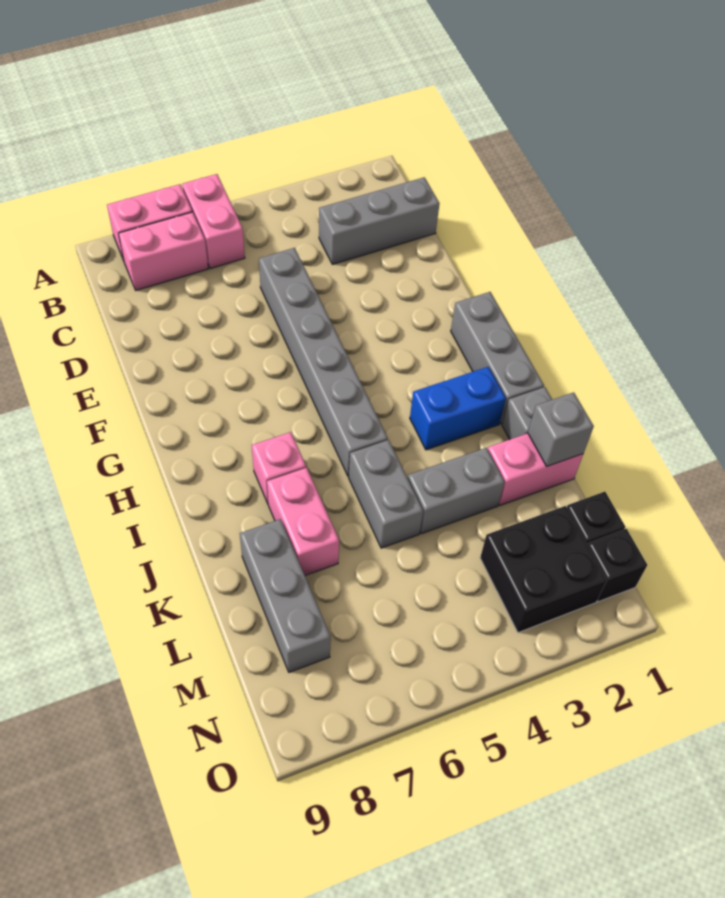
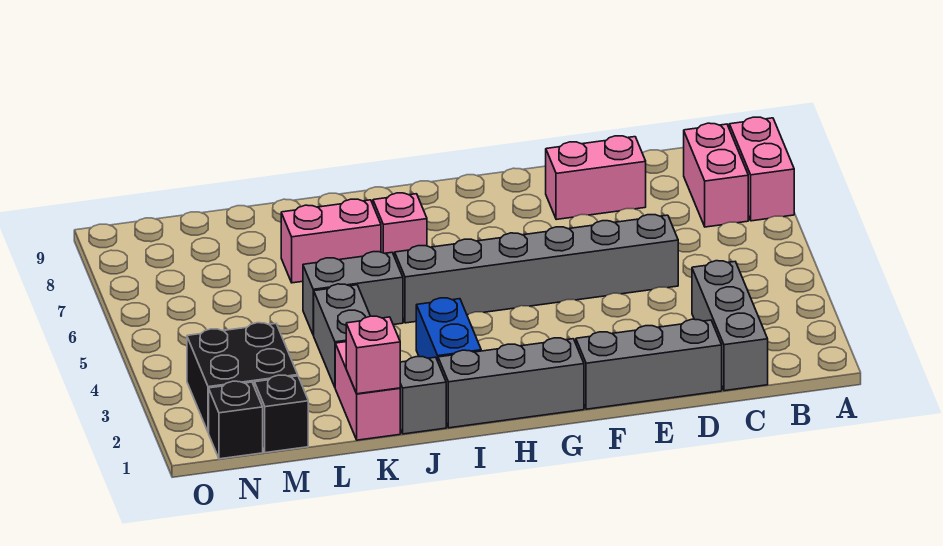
pink 1x2 brick [182,174,245,269] -> pink 1x2 brick moved to [546,136,646,220]
grey 1x1 brick [528,392,594,466] -> pink 1x1 brick [346,316,400,394]
grey 1x3 brick [240,519,331,672] -> grey 1x3 brick moved to [576,319,722,409]

